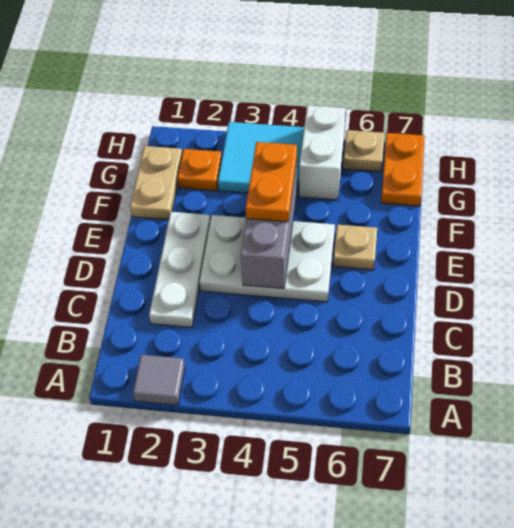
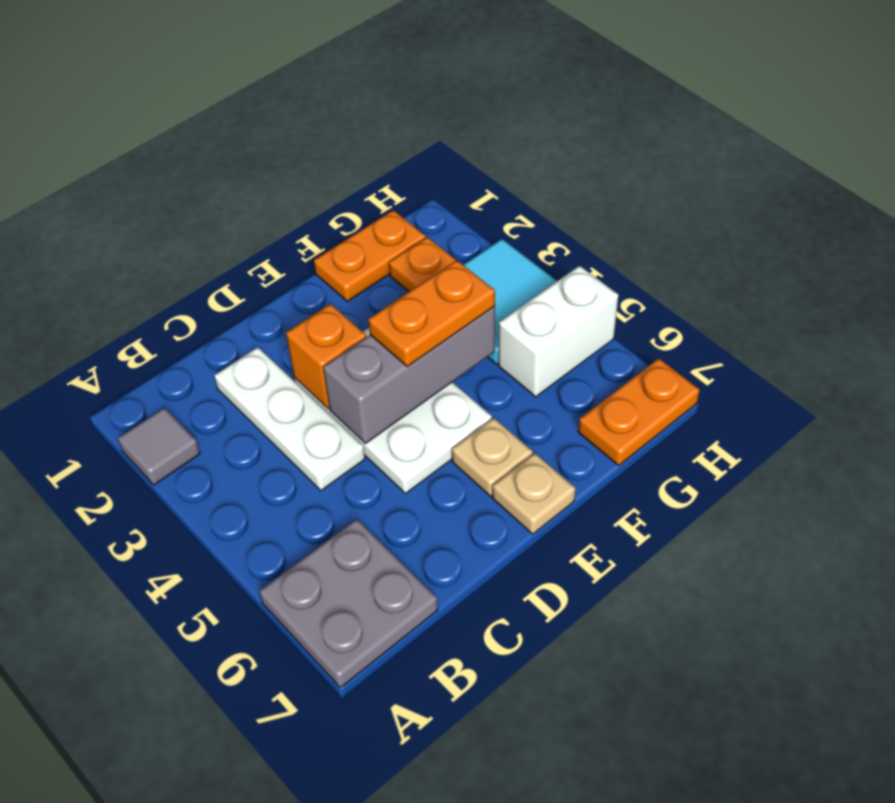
none -> grey 2x2 plate [259,519,438,688]
white 1x3 plate [149,212,210,328] -> white 1x3 plate turned to [214,347,365,491]
none -> orange 1x1 brick [286,304,366,409]
tan 1x2 plate [130,146,182,220] -> orange 1x2 plate [314,210,426,301]
tan 1x1 plate [343,130,384,172] -> tan 1x1 plate moved to [493,453,576,534]

